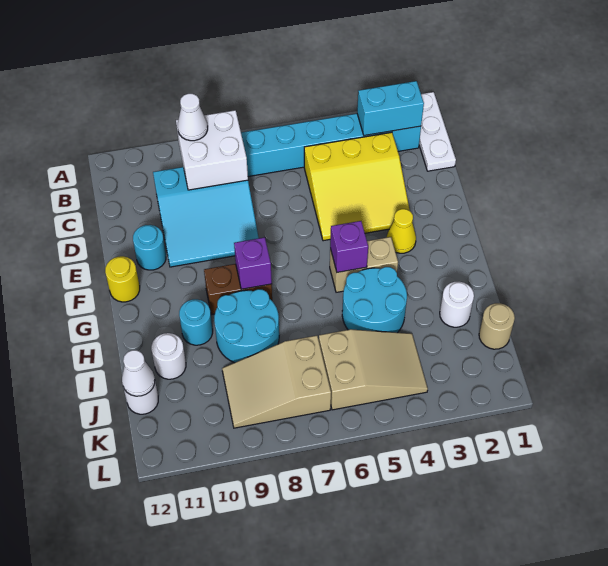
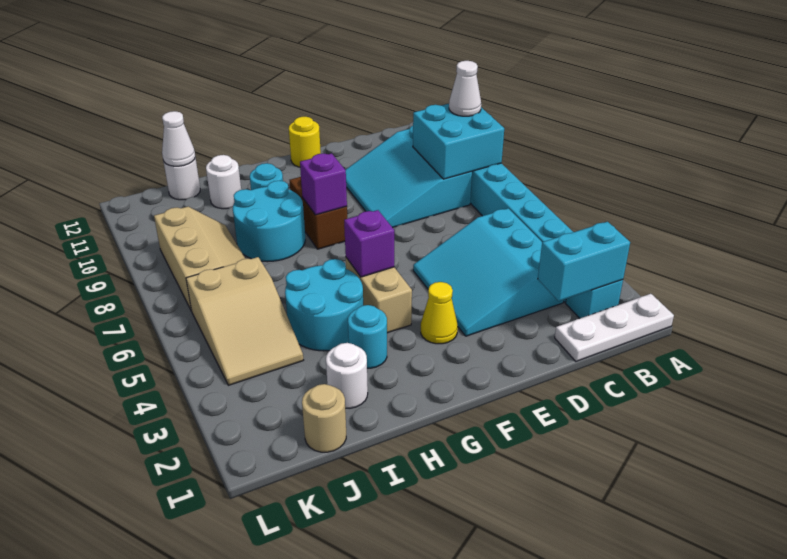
cyan 1x2 brick [357,81,424,136] -> cyan 1x2 brick turned to [538,222,630,301]
white 2x2 brick [176,110,248,190] -> cyan 2x2 brick [413,104,504,179]
yellow 3x3 slope [304,132,410,241] -> cyan 3x3 slope [413,208,563,336]
cyan 1x1 round brick [133,225,166,270] -> cyan 1x1 round brick moved to [348,305,387,368]
tan 2x3 slope [222,336,331,428] -> tan 2x3 slope turned to [154,207,245,311]

